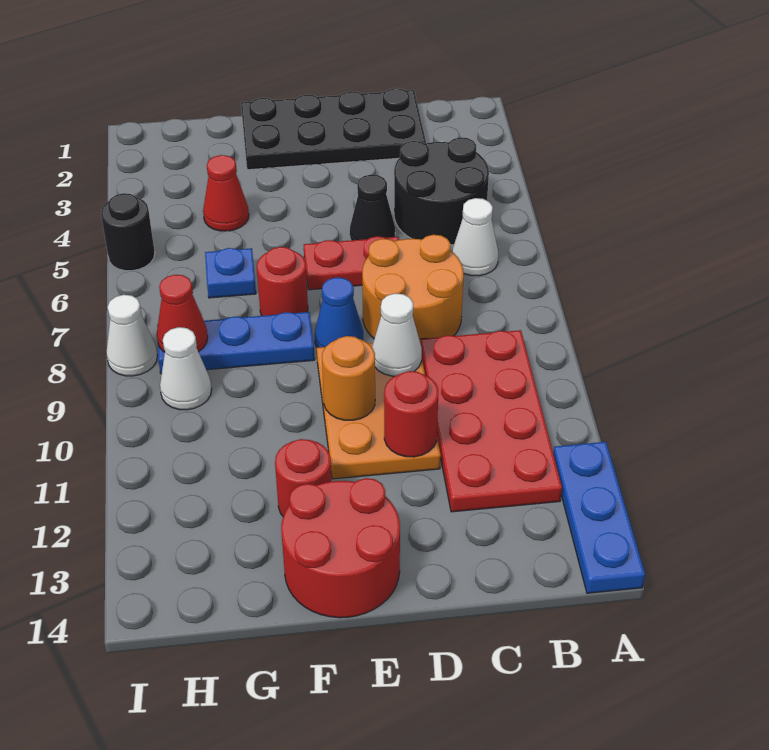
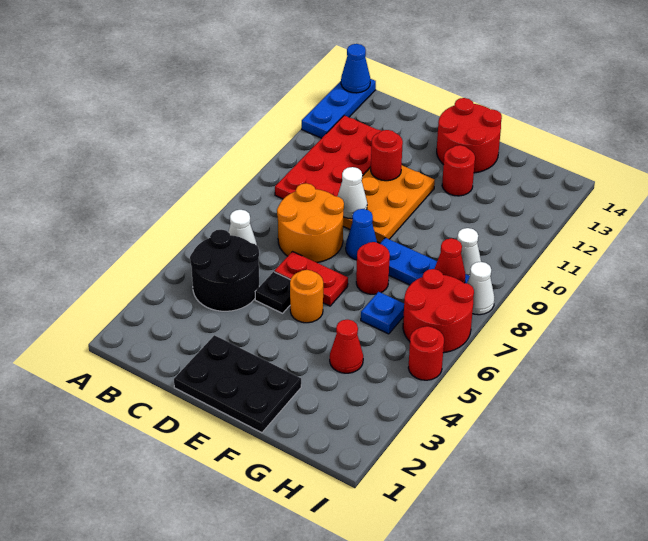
none -> blue 1x1 cone [341,44,370,93]
black 2x4 plate [241,88,426,170] -> black 2x3 plate [174,335,301,433]
black 1x1 cone [350,174,395,240] -> black 1x1 plate [255,272,290,313]
orange 1x1 round brick [322,336,375,420] -> orange 1x1 round brick moved to [290,270,323,323]
none -> red 2x2 round brick [403,269,474,353]
black 1x1 round brick [101,193,155,271] -> red 1x1 round brick [408,326,444,380]

